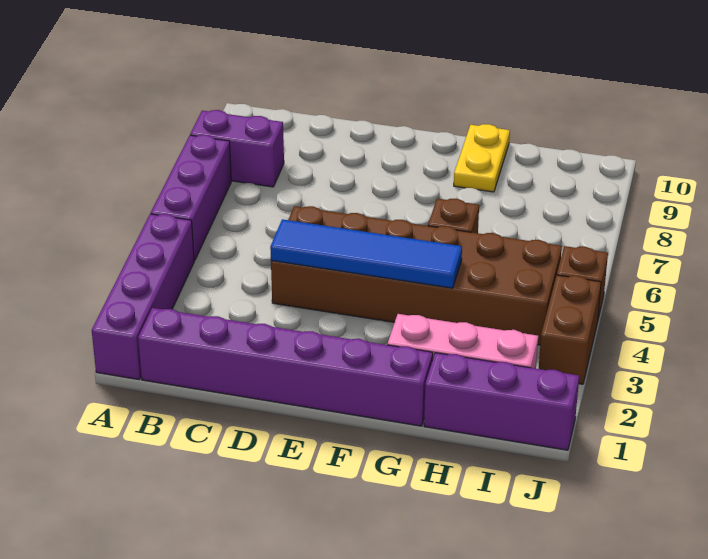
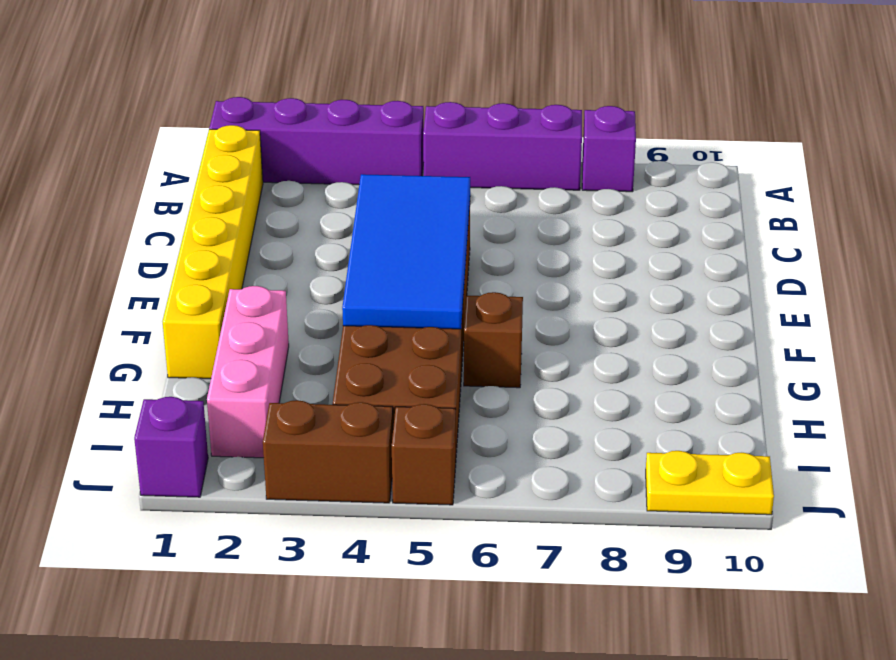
purple 1x2 brick [190,110,284,187] -> purple 1x1 brick [582,106,636,192]
purple 1x6 brick [138,308,433,426] -> yellow 1x6 brick [163,125,263,379]
blue 1x4 tile [270,219,462,288] -> blue 2x4 tile [342,174,470,329]
yellow 1x2 plate [454,124,510,192] -> yellow 1x2 plate moved to [646,451,774,515]
purple 1x3 brick [424,353,579,450] -> purple 1x1 brick [134,397,208,497]

